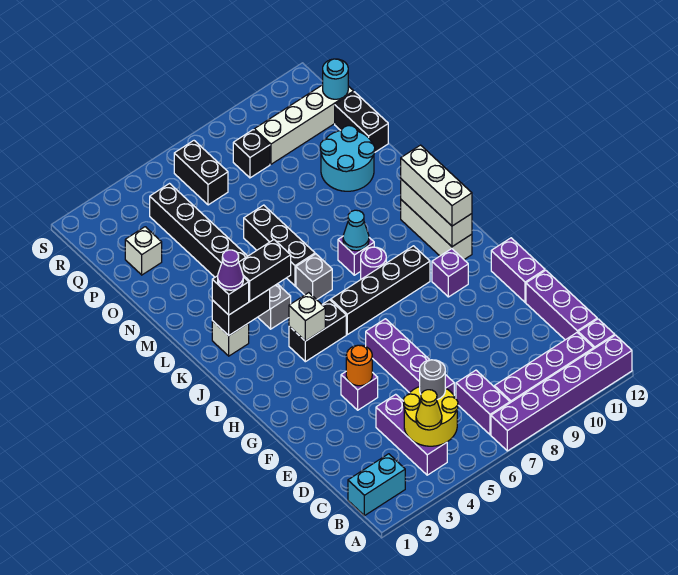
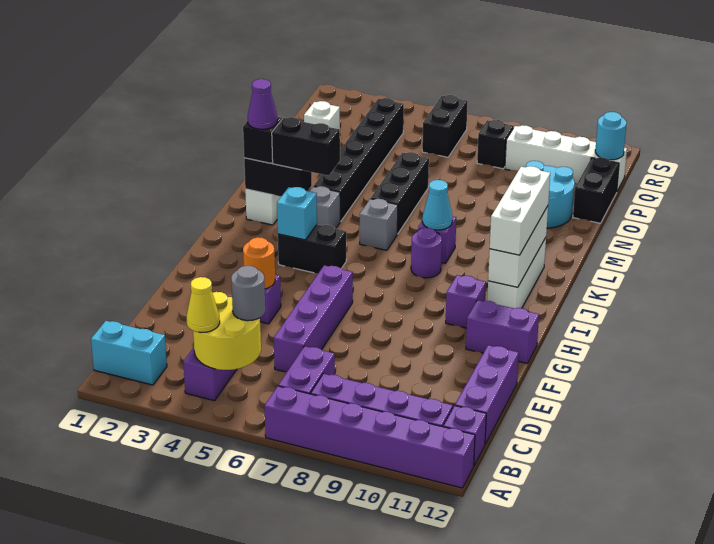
purple 1x2 brick [491,238,545,302] -> purple 1x2 brick turned to [466,300,539,364]
white 1x1 brick [289,293,325,341] -> cyan 1x1 brick [277,187,317,240]
black 1x4 brick [331,246,430,335] -> none

